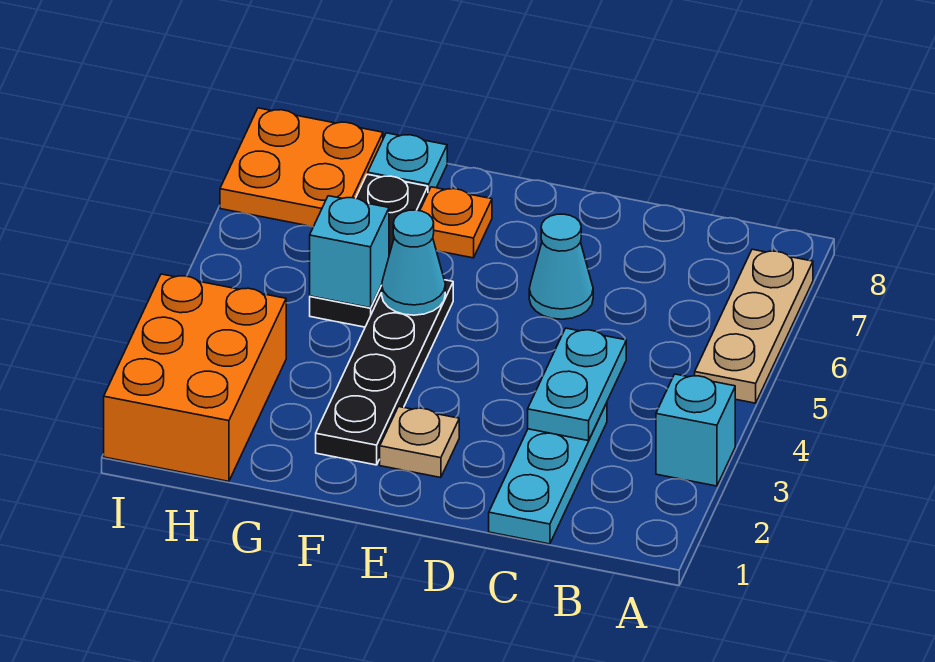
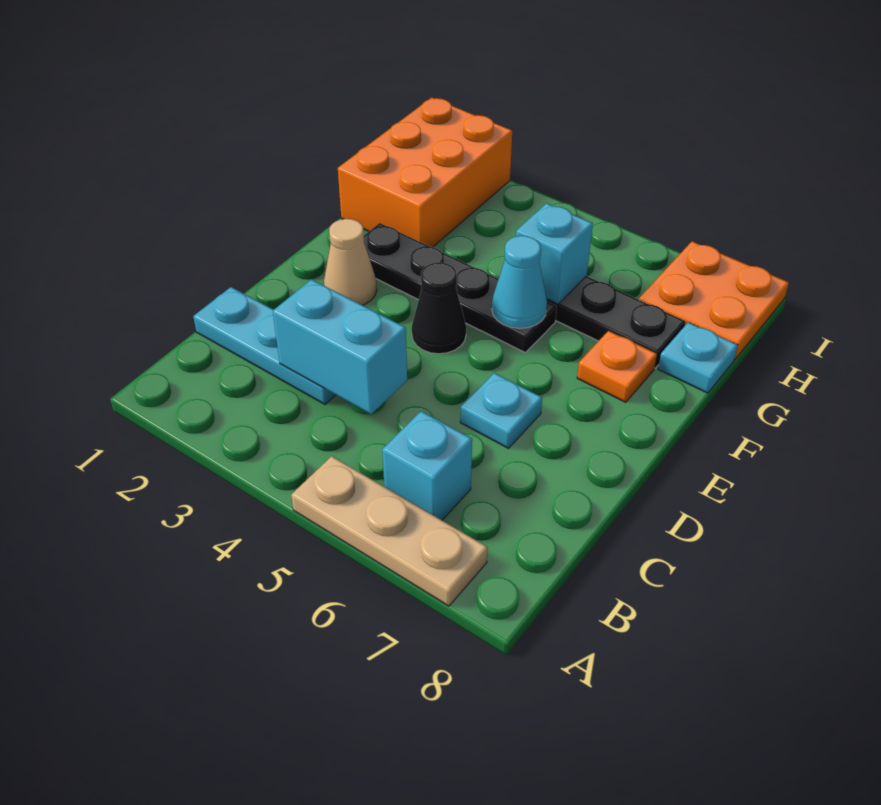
cyan 1x1 brick [656,374,735,486] -> cyan 1x1 brick moved to [382,411,472,520]
cyan 1x2 plate [528,328,626,441] -> cyan 1x2 brick [273,279,407,414]
cyan 1x1 cone [529,214,593,319] -> cyan 1x1 plate [460,373,542,448]
tan 1x1 plate [380,407,459,478] -> tan 1x1 cone [324,219,377,305]
none -> black 1x1 cone [412,262,466,354]
orange 2x3 brick [104,274,286,481] -> orange 2x3 brick turned to [338,98,512,247]

